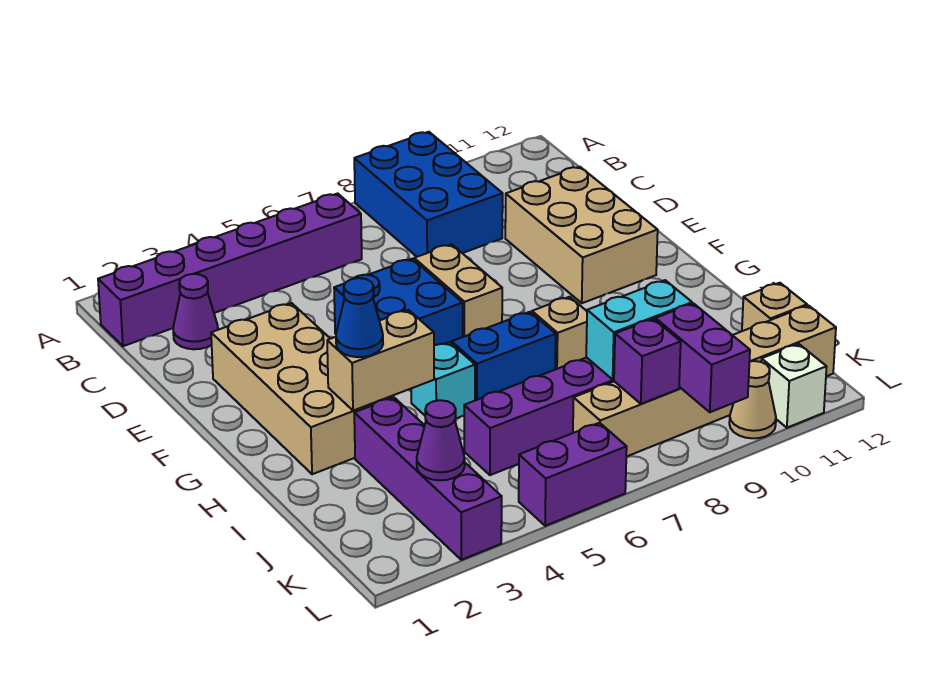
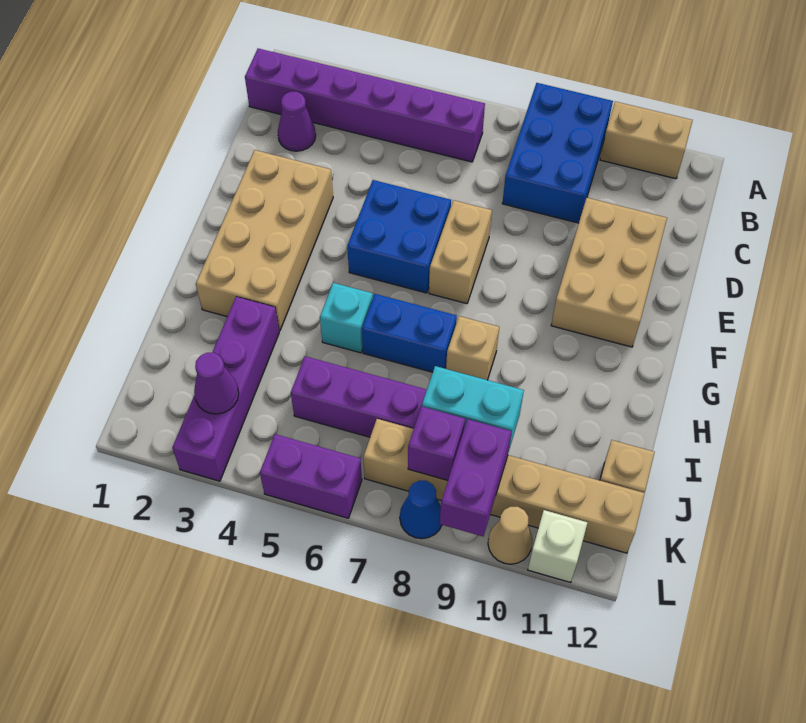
tan 1x2 brick [327,310,434,411] -> tan 1x2 brick moved to [600,102,693,179]
blue 1x1 cone [336,278,383,357] -> blue 1x1 cone moved to [400,481,442,539]

